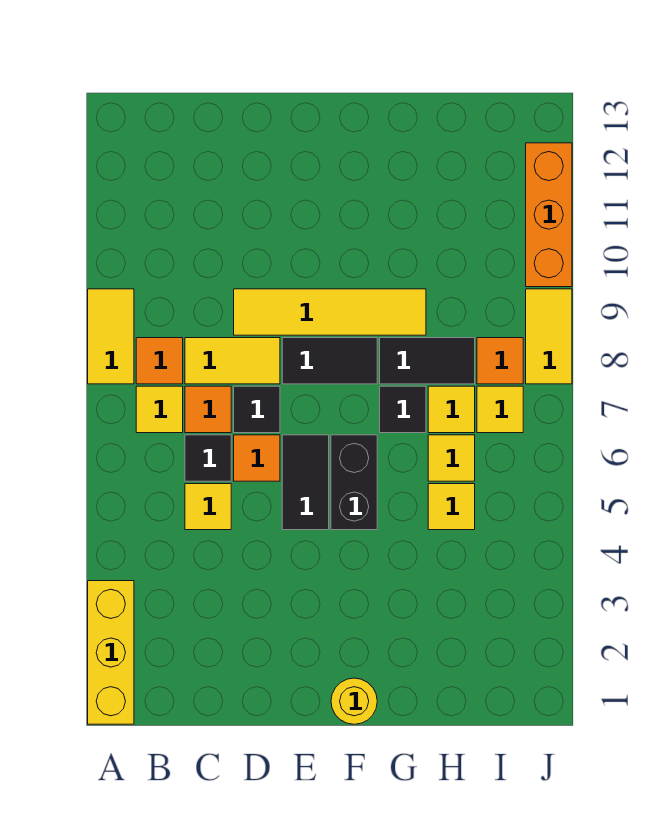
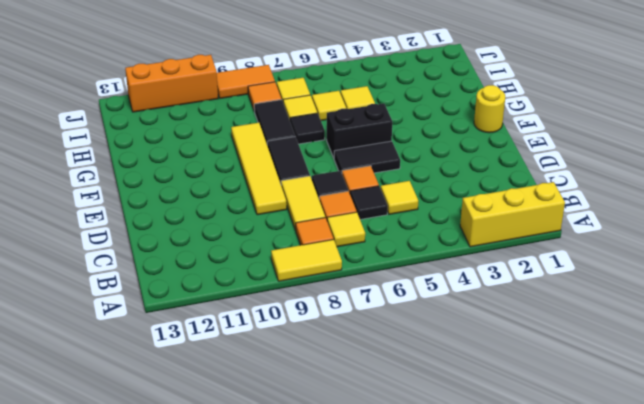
yellow 1x2 tile [526,289,572,384] -> orange 1x2 tile [217,65,275,98]

